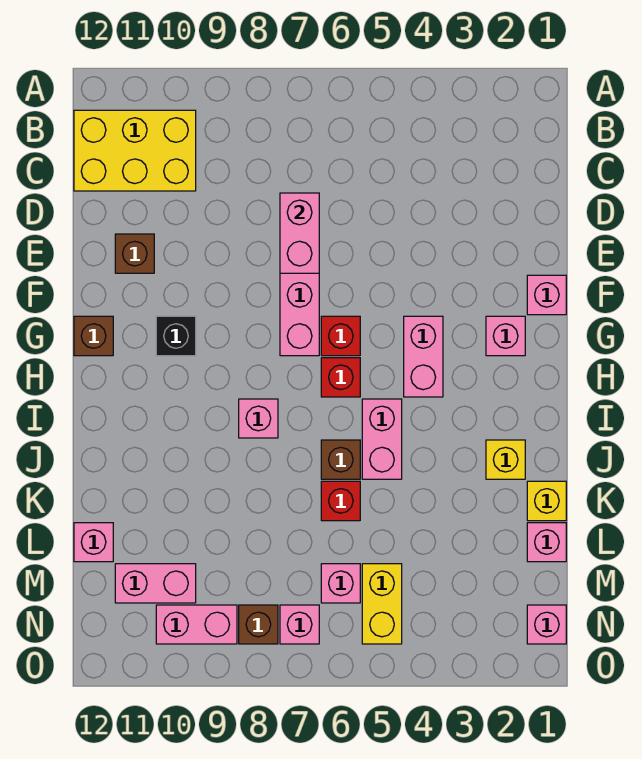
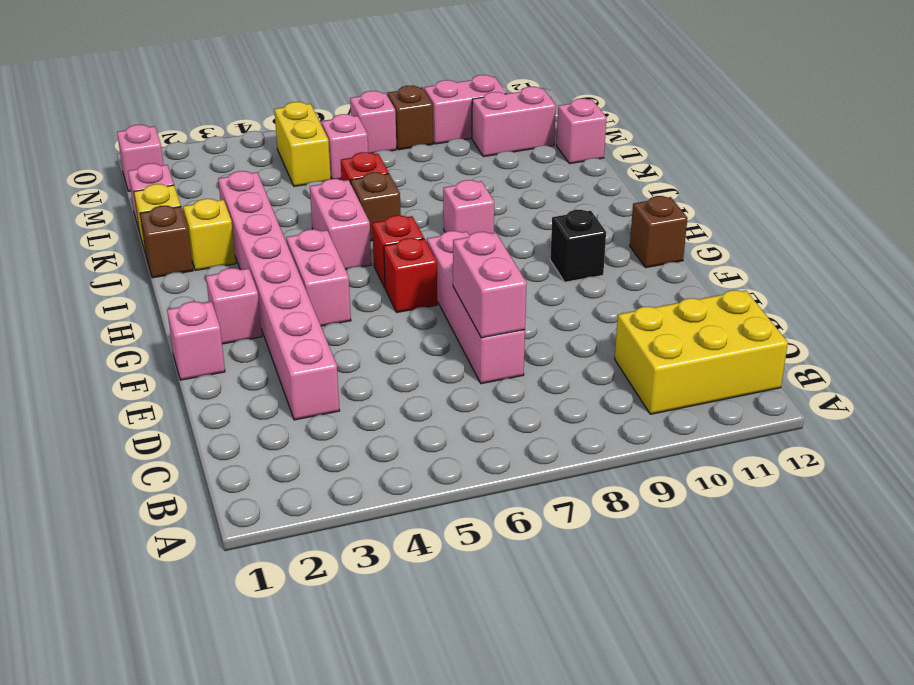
none -> pink 1x8 brick [218,171,340,420]
brown 1x1 brick [115,234,154,273] -> brown 1x1 brick moved to [140,206,193,278]

